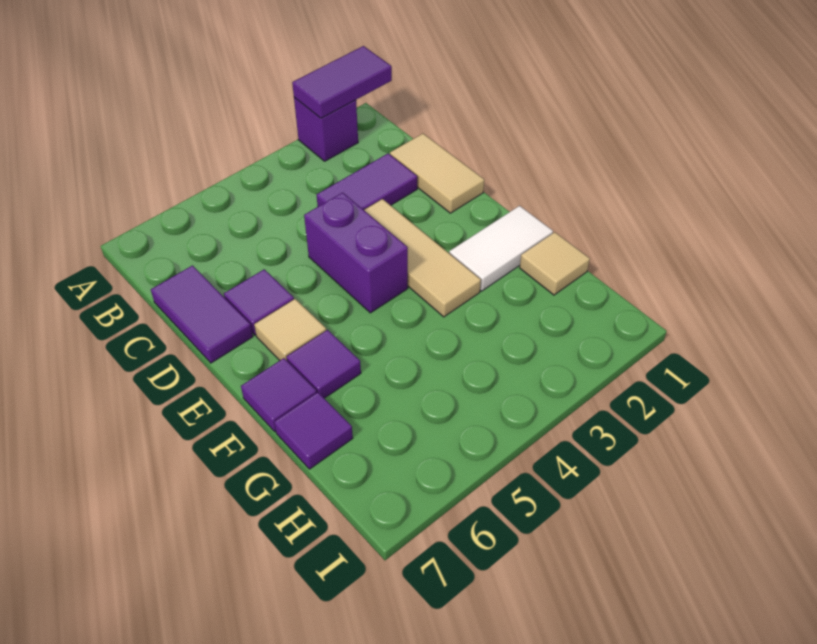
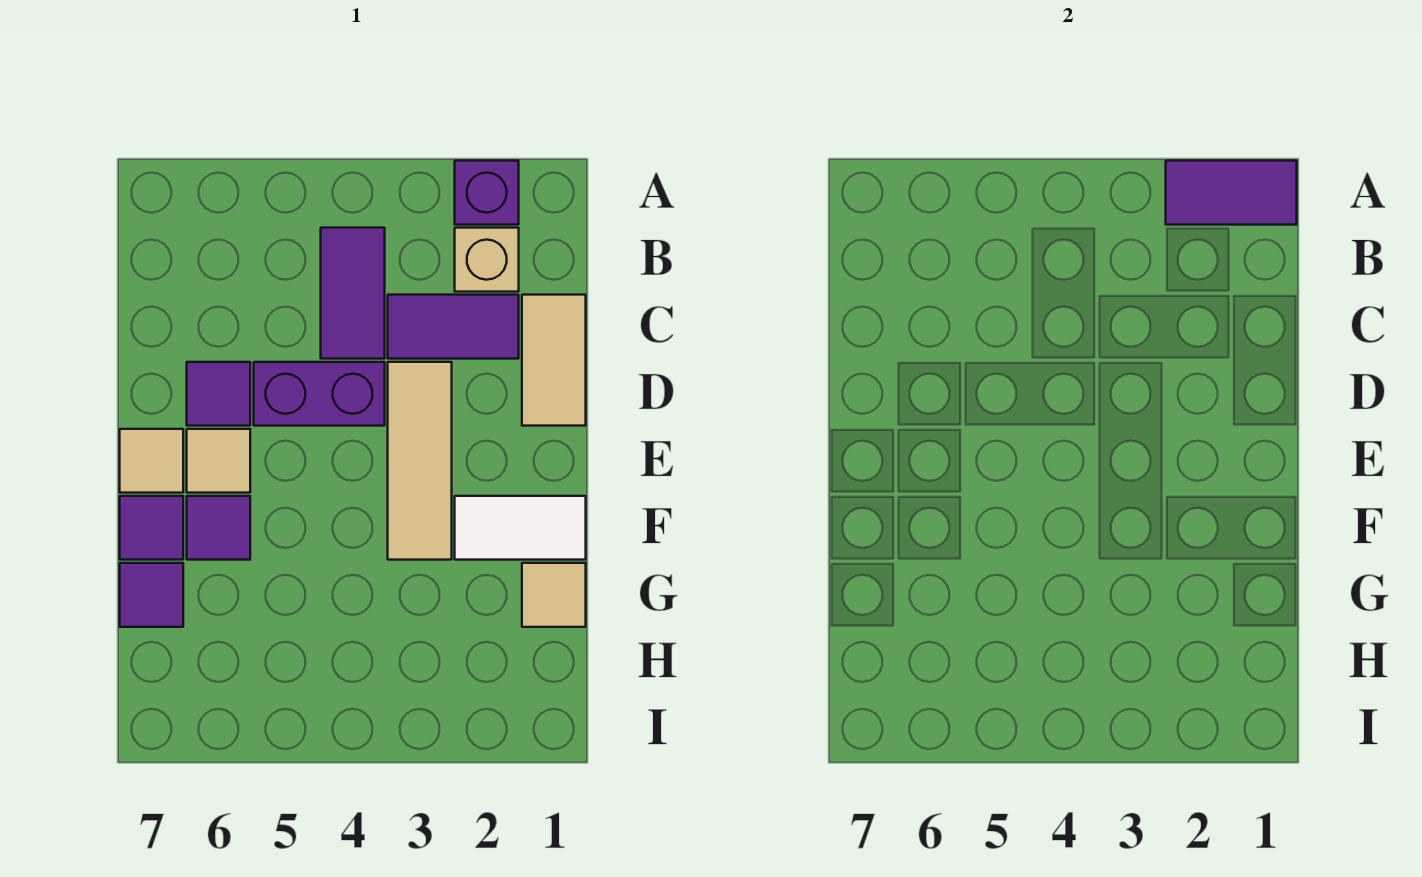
none -> tan 1x1 brick [455,228,519,292]
purple 1x2 tile [151,266,253,363] -> purple 1x2 tile moved to [321,228,385,359]
purple 1x2 brick [304,193,408,313] -> purple 1x2 brick turned to [254,362,385,426]
none -> tan 1x1 tile [120,429,183,493]

